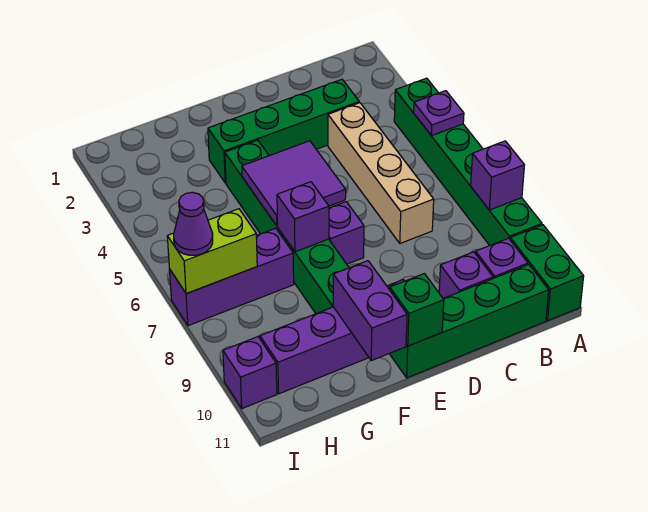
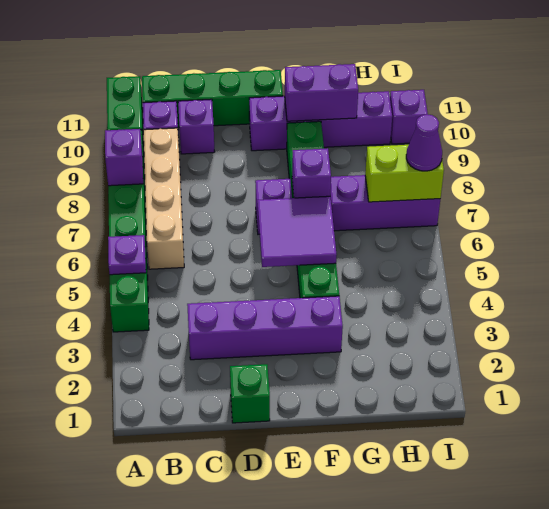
green 1x4 brick [208,79,359,183] -> purple 1x4 brick [187,296,343,360]
tan 1x4 brick [328,103,434,243] -> tan 1x4 brick moved to [143,128,184,269]
green 1x1 brick [390,274,444,346] -> green 1x1 brick moved to [230,364,270,423]
purple 1x2 brick [333,261,407,361] -> purple 1x2 brick turned to [285,64,358,121]

